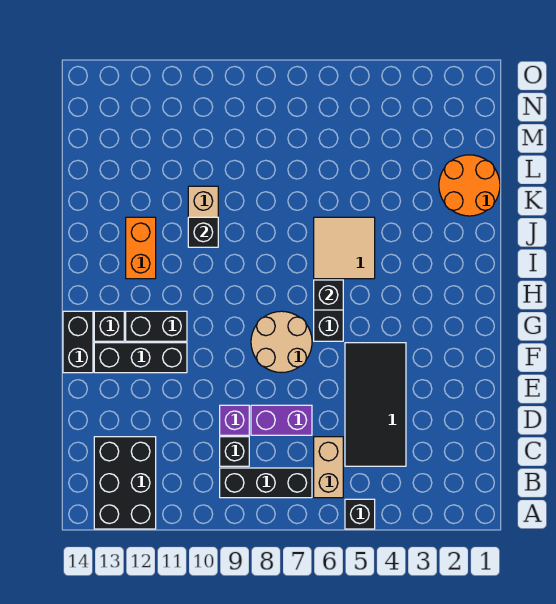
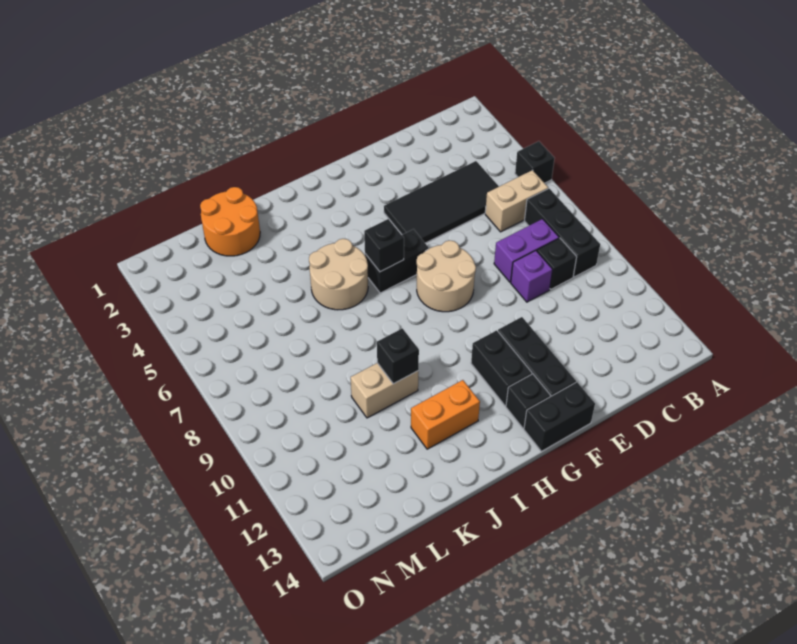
black 2x3 brick [94,437,156,529] -> none
purple 1x2 brick [251,405,312,435] -> purple 1x2 brick turned to [494,219,559,282]
tan 2x2 tile [314,217,375,279] -> tan 2x2 round brick [309,239,368,310]

